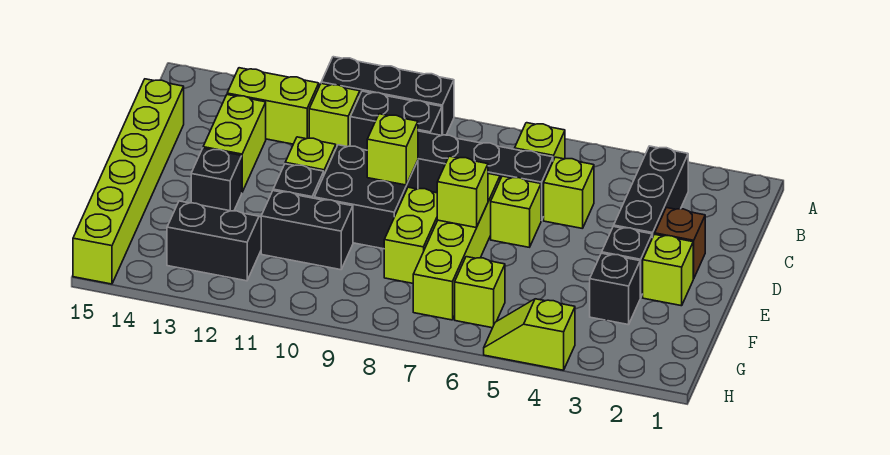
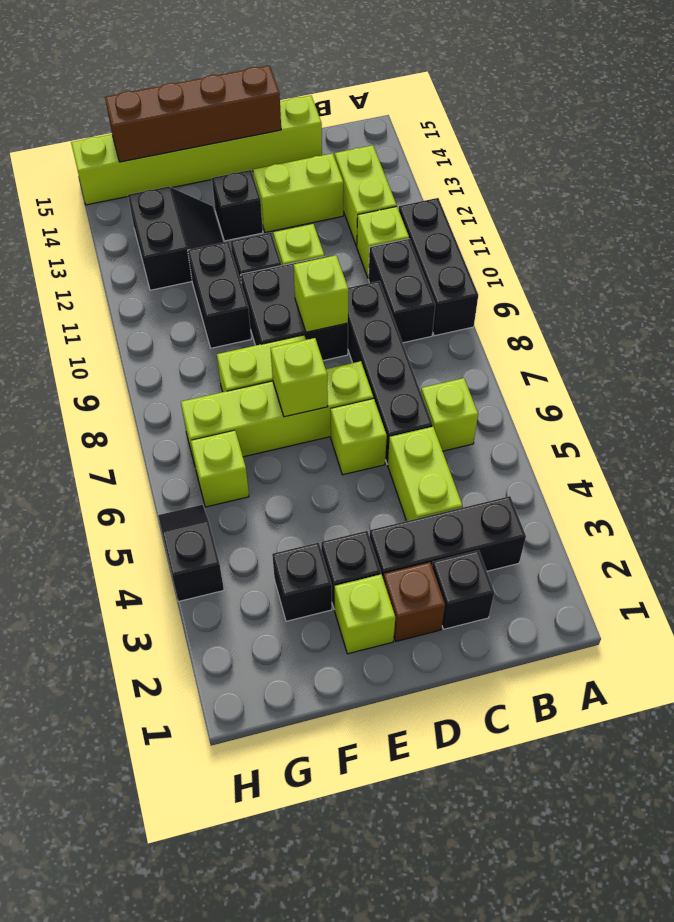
none -> black 1x1 brick [432,550,494,629]
lime 1x1 brick [544,157,594,229] -> lime 1x2 brick [388,427,462,521]
none -> brown 1x4 brick [105,65,281,162]
lime 1x2 slope [484,299,575,370] -> black 1x2 slope [158,505,224,602]

